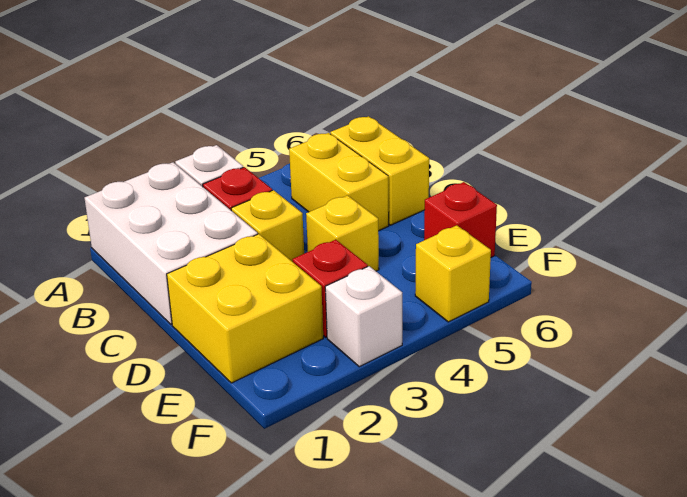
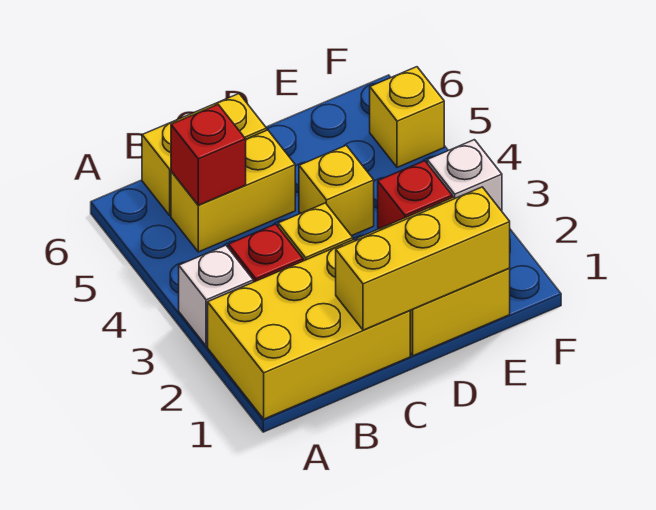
white 2x3 brick [85,162,258,325] -> yellow 2x3 brick [208,240,410,419]
none -> yellow 1x3 brick [336,187,510,330]
red 1x1 brick [424,182,497,257] -> red 1x1 brick moved to [171,105,246,205]

